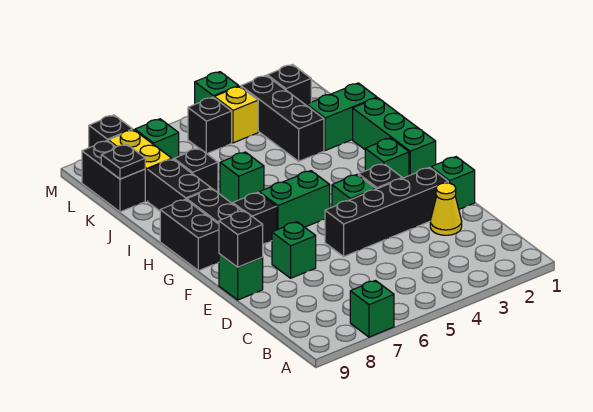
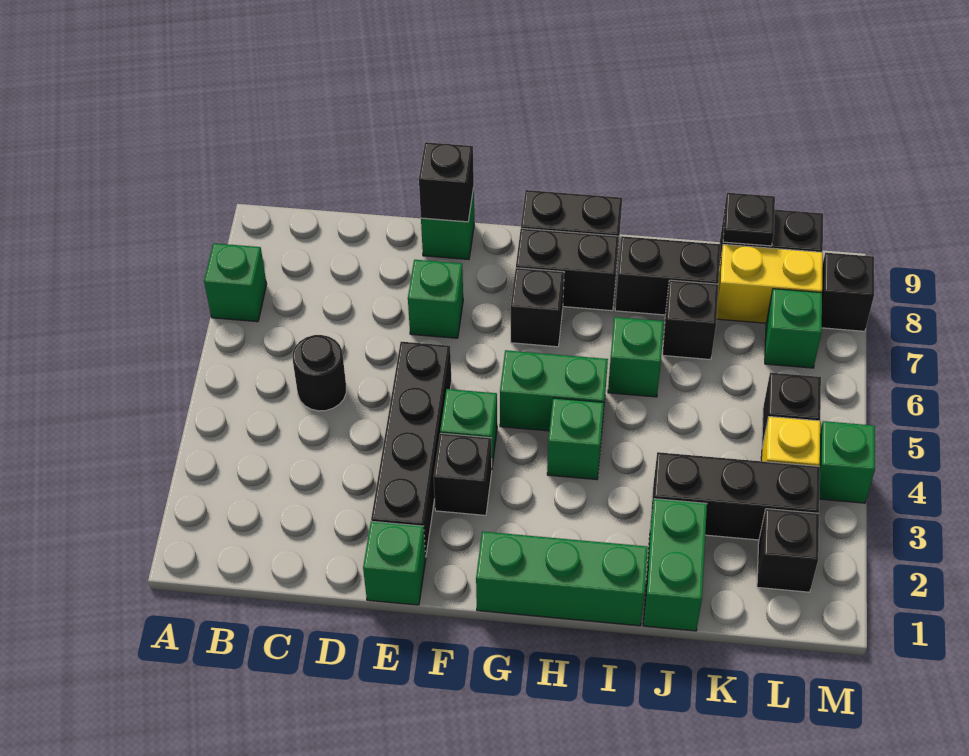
none -> black 1x1 round brick [293,335,346,411]
yellow 1x1 cone [430,183,462,235] -> none
green 1x1 brick [365,138,409,178] -> green 1x1 brick moved to [547,398,604,480]
green 1x2 brick [259,171,330,230] -> green 1x2 brick turned to [500,350,608,431]

